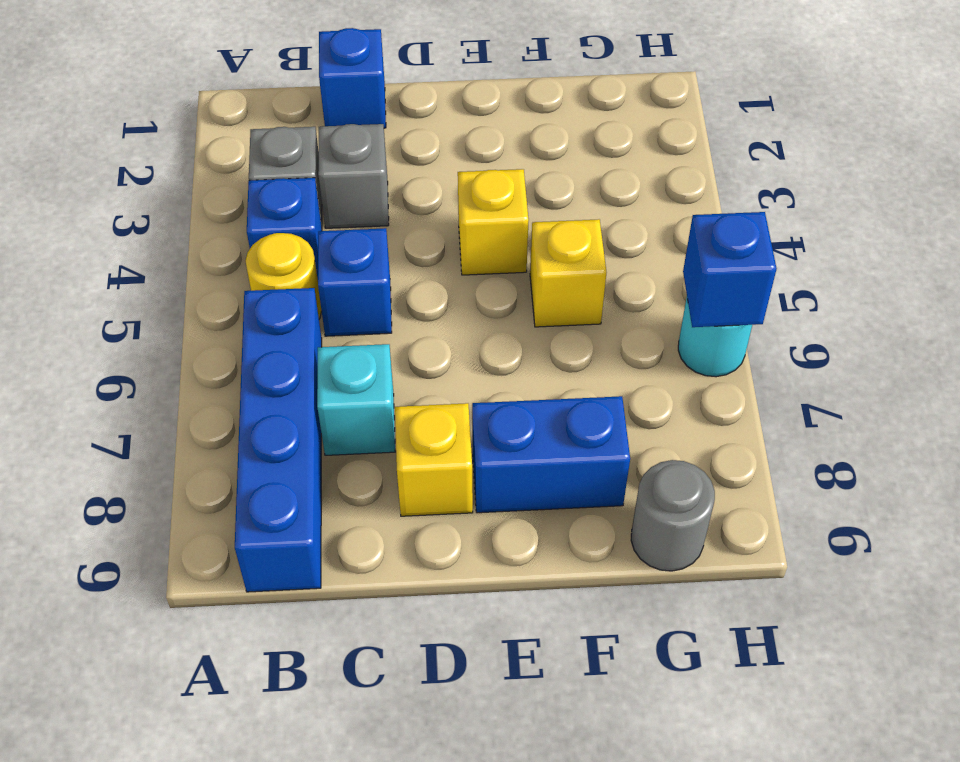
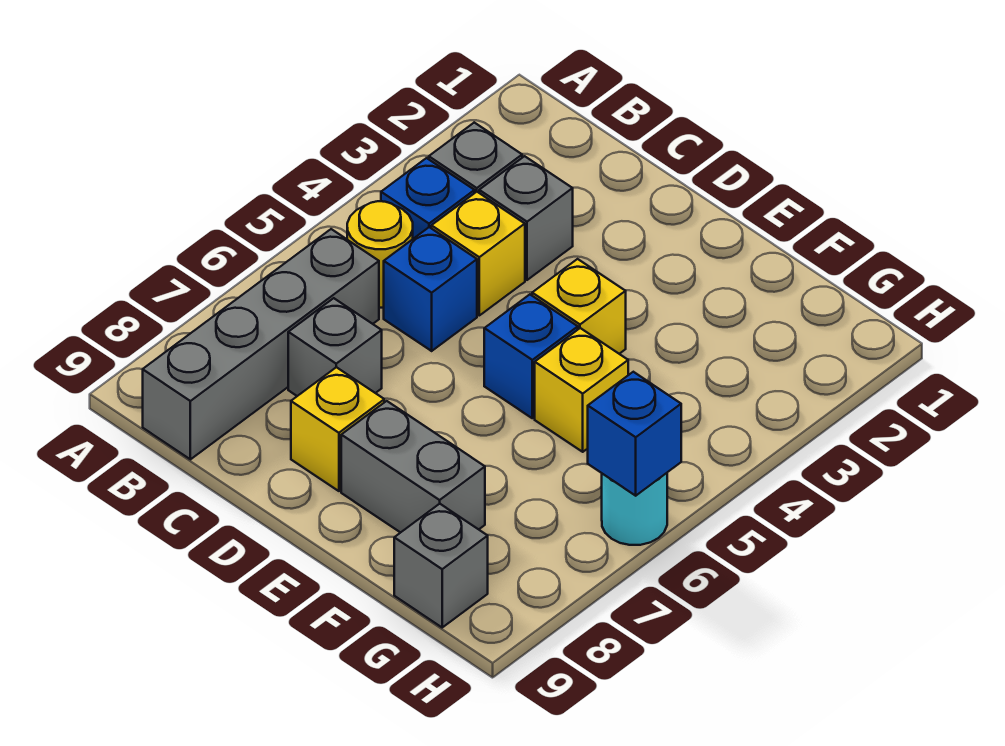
blue 1x4 brick [235,288,322,592] -> grey 1x4 brick [143,229,379,459]
blue 1x1 brick [319,28,386,128] -> blue 1x1 brick moved to [484,295,578,418]
none -> yellow 1x1 brick [431,192,525,315]
cyan 1x1 brick [317,344,395,455] -> grey 1x1 brick [288,298,382,396]
blue 1x2 brick [472,396,630,513] -> grey 1x2 brick [341,401,485,533]
grey 1x1 round brick [631,460,715,571] -> grey 1x1 brick [394,504,488,627]

